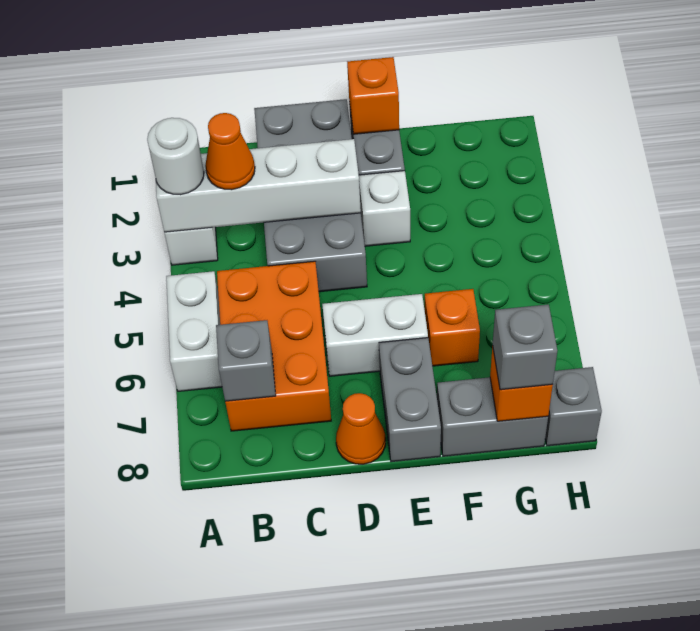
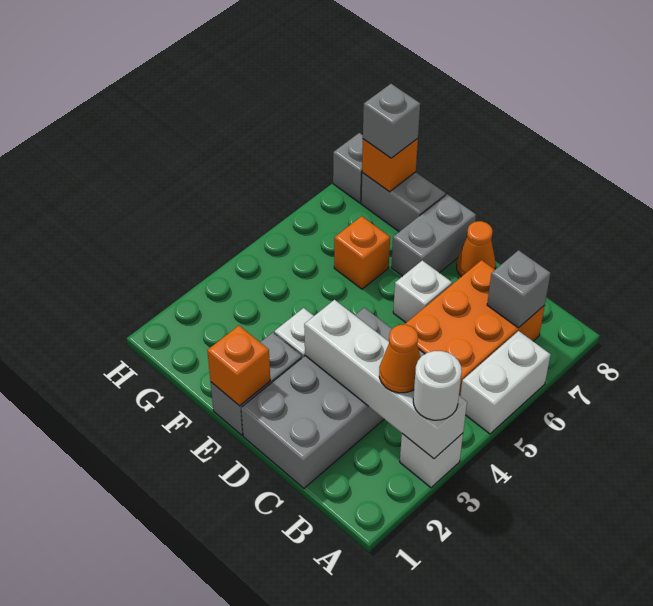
white 1x2 brick [322,294,428,376] -> white 1x1 brick [393,260,452,323]

